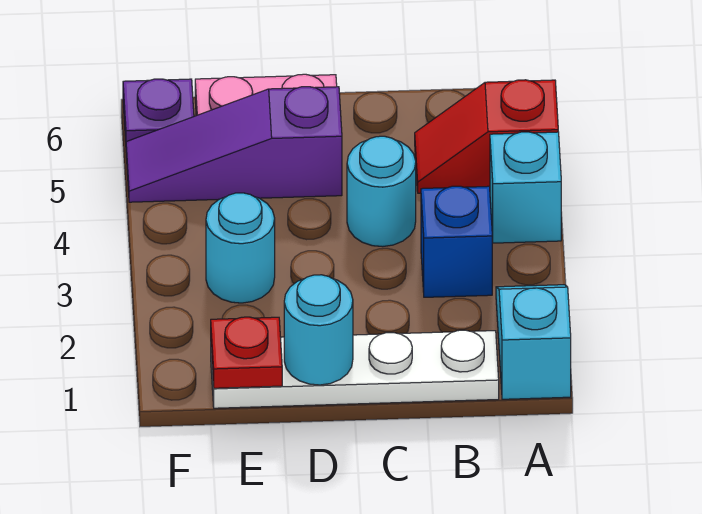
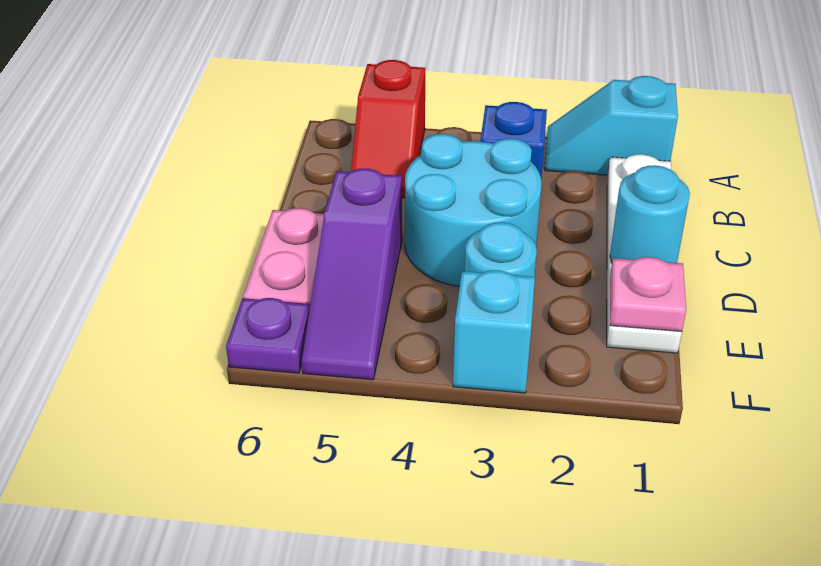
cyan 1x1 brick [490,132,561,243] -> cyan 1x1 brick moved to [453,270,535,393]
cyan 1x1 round brick [347,136,416,247] -> cyan 2x2 round brick [405,134,541,286]
red 1x1 plate [211,317,282,388] -> pink 1x1 plate [610,257,686,331]

